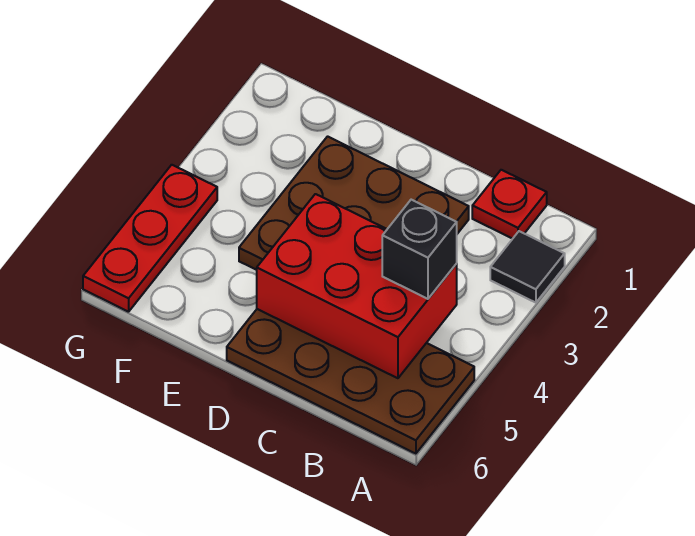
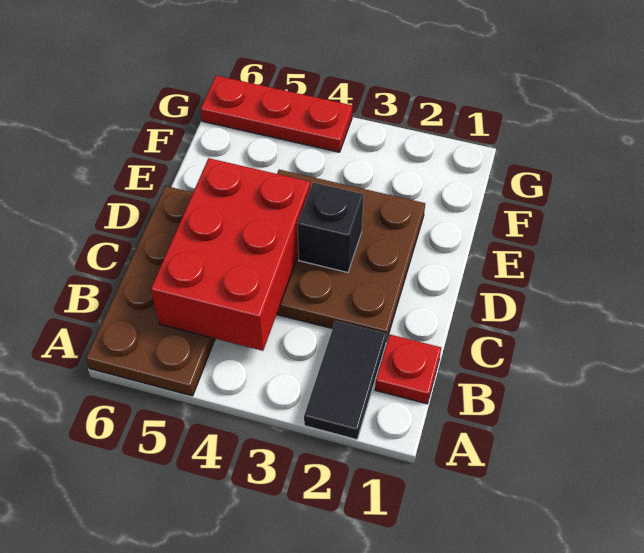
black 1x1 tile [490,231,565,303] -> black 1x2 tile [304,321,387,440]
black 1x1 brick [382,200,457,299] -> black 1x1 brick moved to [298,182,364,272]

